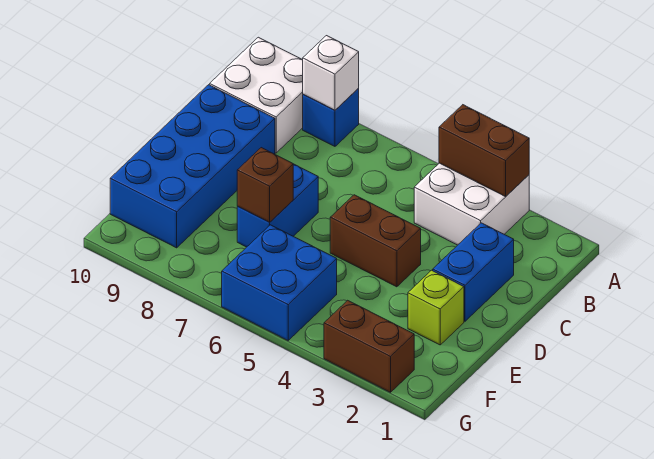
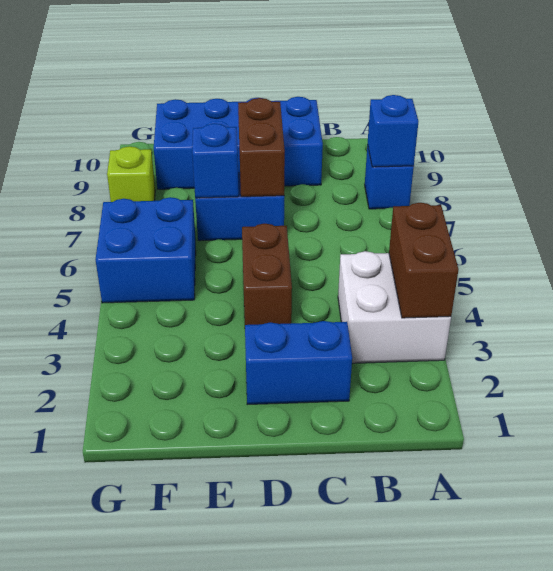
white 1x1 brick [303,36,359,110] -> blue 1x1 brick [368,95,418,167]
white 2x2 brick [210,37,303,153] -> none
lime 1x1 brick [408,270,464,345] -> lime 1x1 brick moved to [107,146,155,202]
brown 1x1 brick [237,148,293,222] -> blue 1x1 brick [192,124,239,198]
brown 1x2 brick [324,300,414,392] -> brown 1x2 brick moved to [238,98,285,197]

